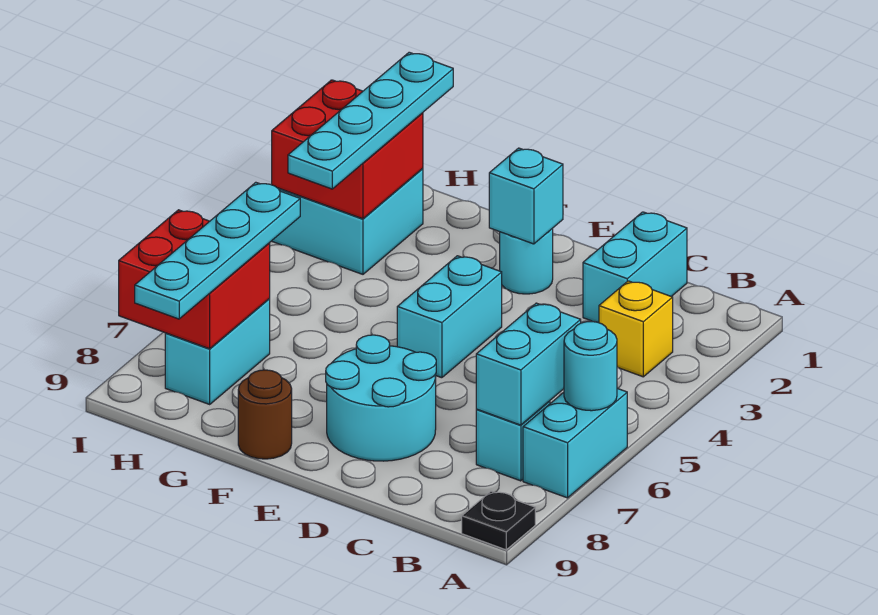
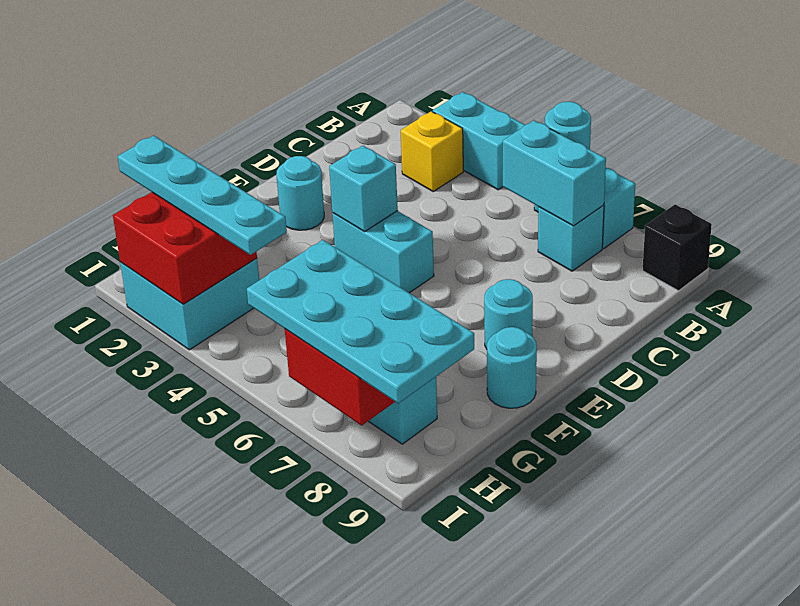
black 1x1 plate [462,491,535,550] -> black 1x1 brick [643,205,712,291]
cyan 1x2 brick [583,212,687,323] -> cyan 1x2 brick moved to [433,92,525,190]
cyan 2x2 round brick [326,335,436,461] -> cyan 1x1 round brick [484,279,533,349]
cyan 1x1 brick [489,148,563,244] -> cyan 1x1 brick moved to [329,146,398,232]
brown 1x1 round brick [238,370,292,459] -> cyan 1x1 round brick [487,327,537,408]
cyan 1x4 plate [135,182,300,319] -> cyan 2x4 plate [247,240,474,403]

